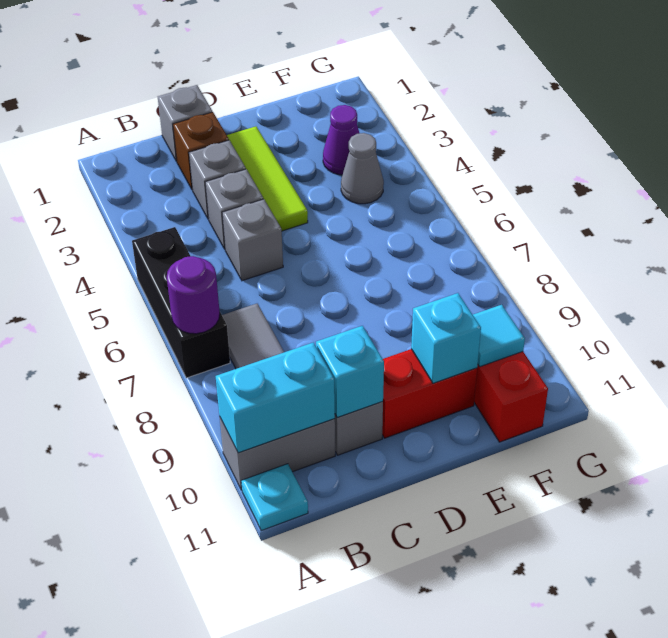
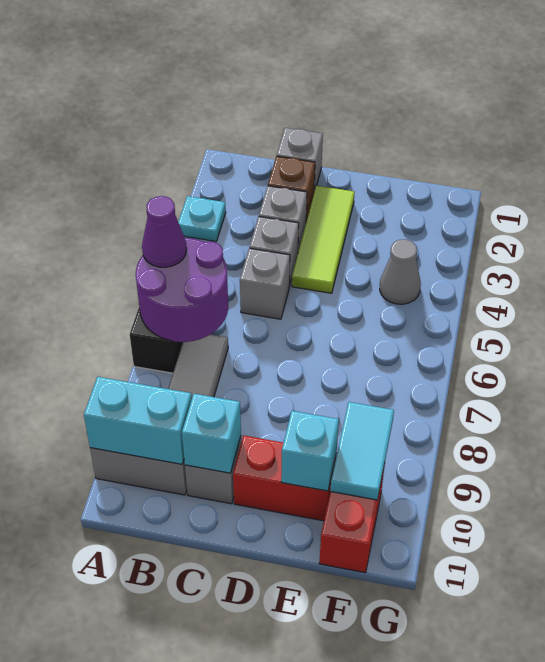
purple 1x1 round brick [167,256,220,334] -> purple 2x2 round brick [136,238,228,342]
cyan 1x1 plate [241,464,308,531] -> cyan 1x1 plate moved to [178,196,226,241]
purple 1x1 cone [323,105,359,175] -> purple 1x1 cone moved to [142,196,187,267]
cyan 1x1 tile [473,305,525,367] -> cyan 1x2 tile [330,402,394,500]

